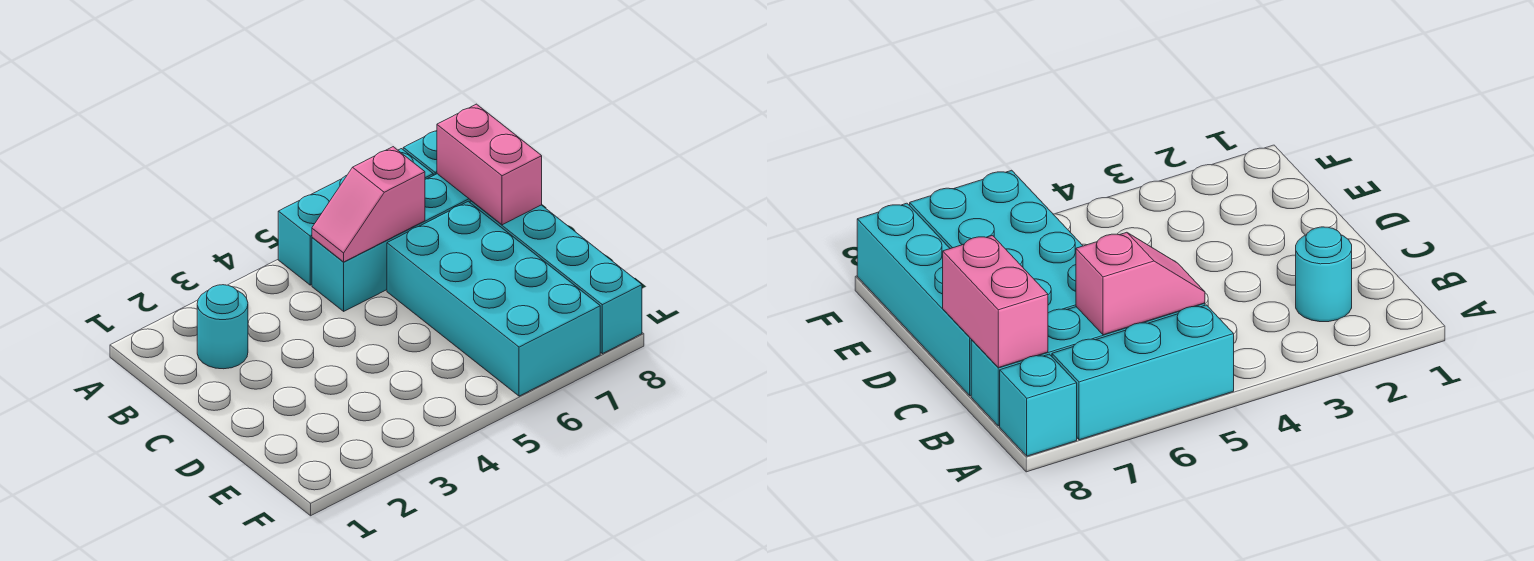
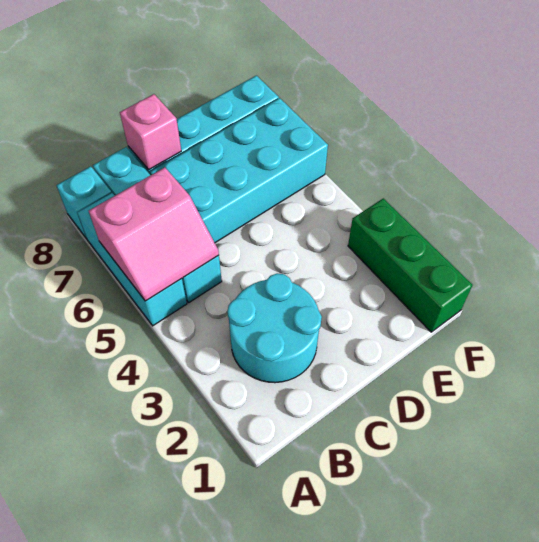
cyan 1x1 round brick [197,285,248,369] -> cyan 2x2 round brick [227,274,322,383]
pink 1x2 slope [312,147,425,262] -> pink 2x2 slope [89,167,219,301]
pink 1x2 brick [437,104,542,225] -> pink 1x1 brick [120,94,181,170]
none -> green 1x3 brick [348,198,472,332]

